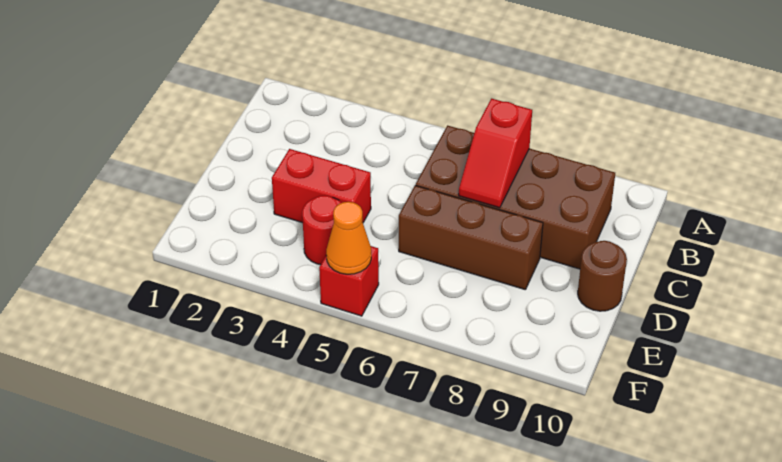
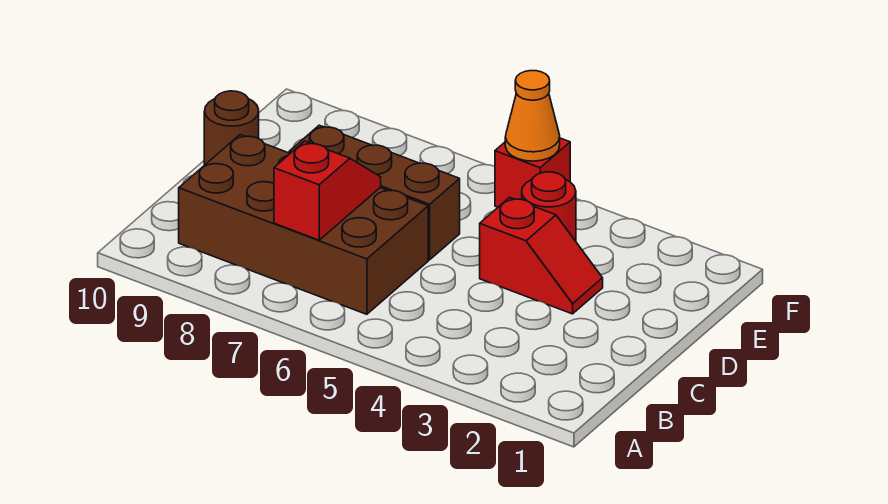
red 1x2 brick [272,149,371,223] -> red 1x2 slope [480,197,603,314]

